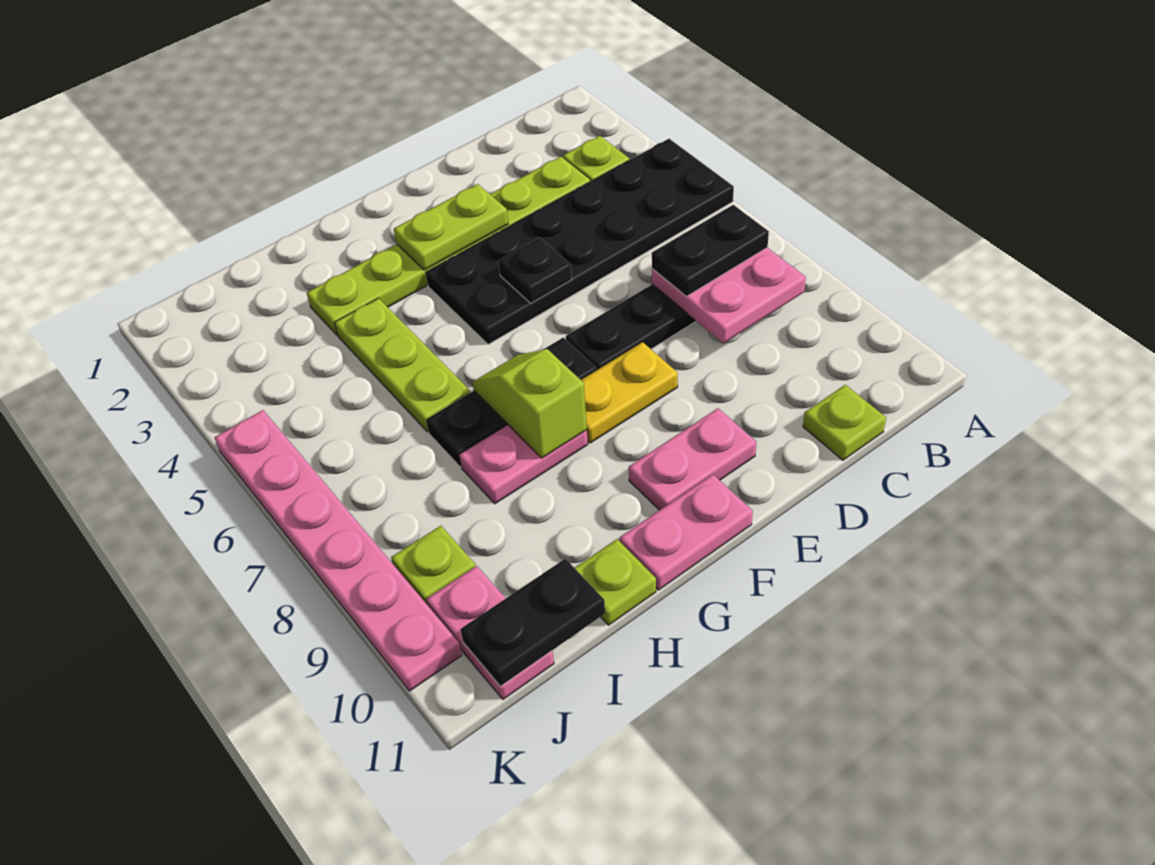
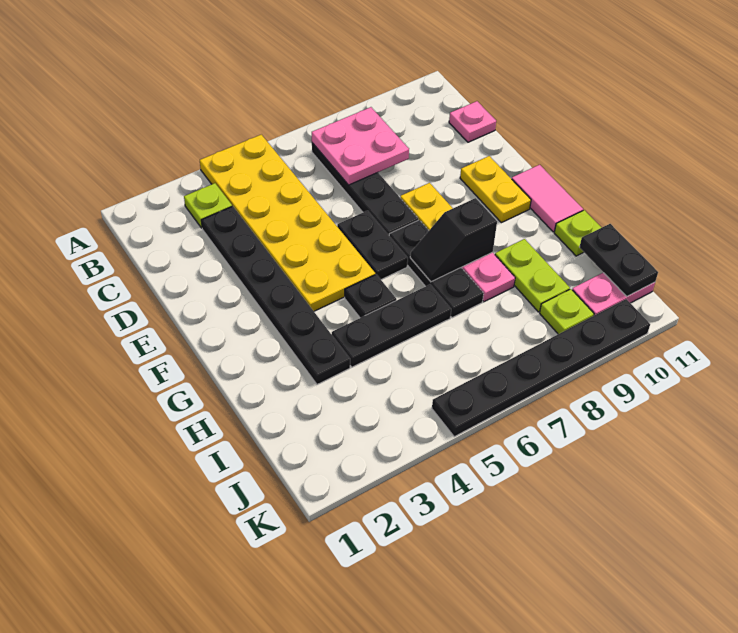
black 2x6 plate [426,139,734,344] -> yellow 2x6 plate [200,135,375,311]
black 1x2 plate [652,205,769,296] -> black 1x2 plate moved to [337,211,408,280]
lime 1x6 plate [307,157,590,335] -> black 1x6 plate [201,206,350,384]
lime 1x1 plate [803,385,886,460] -> pink 1x1 plate [449,101,496,142]
lime 1x2 plate [394,184,508,270] -> lime 1x2 plate moved to [495,239,570,312]
black 1x1 plate [498,238,572,303] -> black 1x1 plate moved to [345,274,397,318]
pink 1x2 plate [629,408,756,510] -> yellow 1x2 plate [460,156,531,223]
pink 1x2 plate [620,474,753,590] -> pink 1x2 tile [512,165,583,232]
lime 1x2 slope [473,349,587,458] -> black 1x2 slope [410,198,497,282]
lime 1x3 plate [335,298,470,432] -> black 1x3 plate [332,285,451,367]
pink 1x6 plate [214,410,462,691] -> black 1x6 plate [432,299,650,437]

